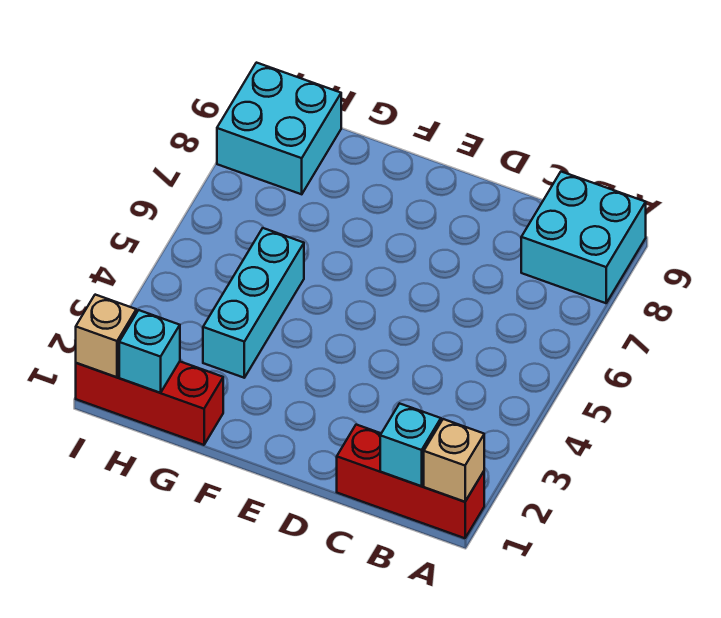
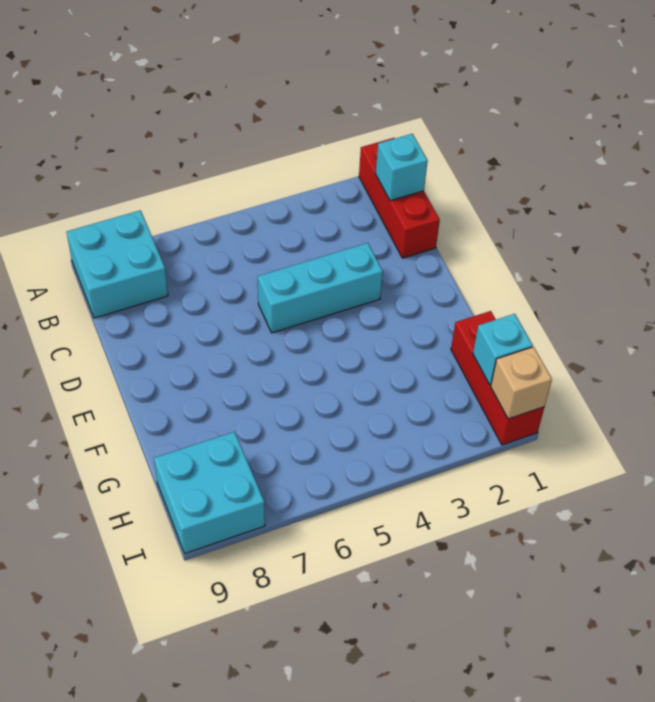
tan 1x1 brick [424,419,484,502] -> none
cyan 1x3 brick [203,228,304,378] -> cyan 1x3 brick moved to [258,243,383,333]

